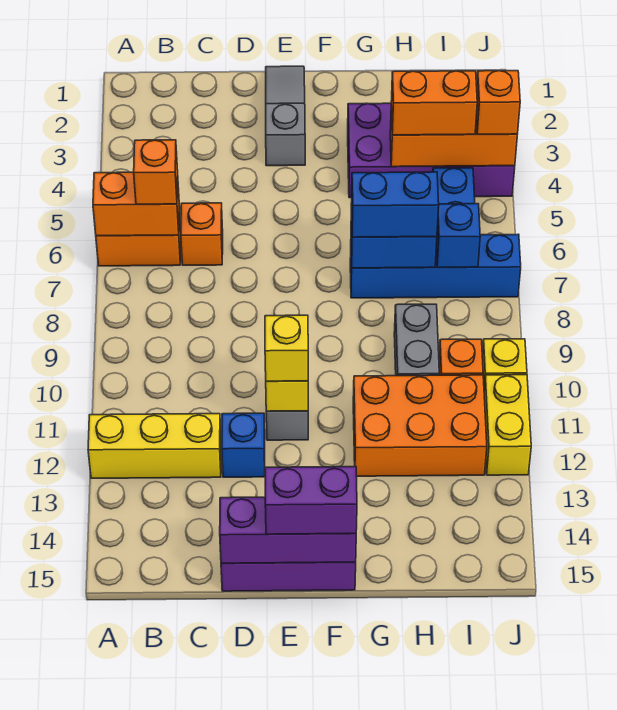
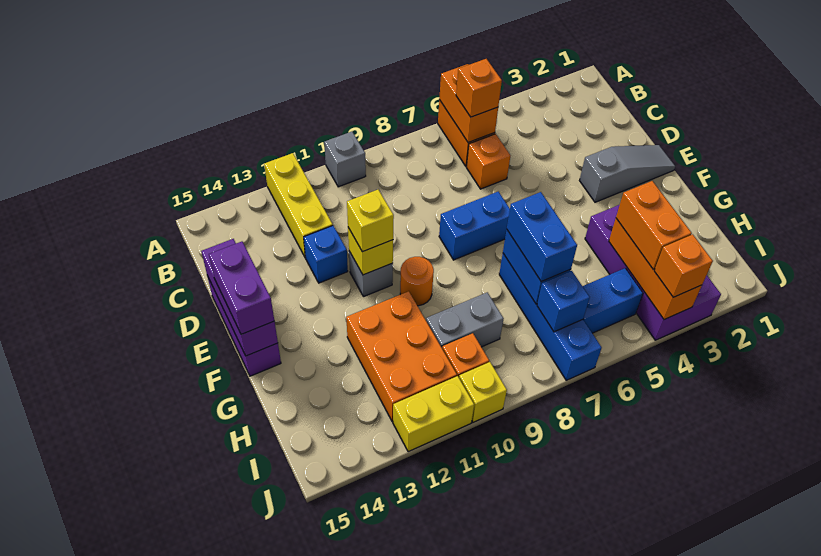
none -> grey 1x1 brick [324,132,366,187]
none -> blue 1x2 brick [439,192,510,260]
none -> orange 1x1 round brick [400,257,434,306]

